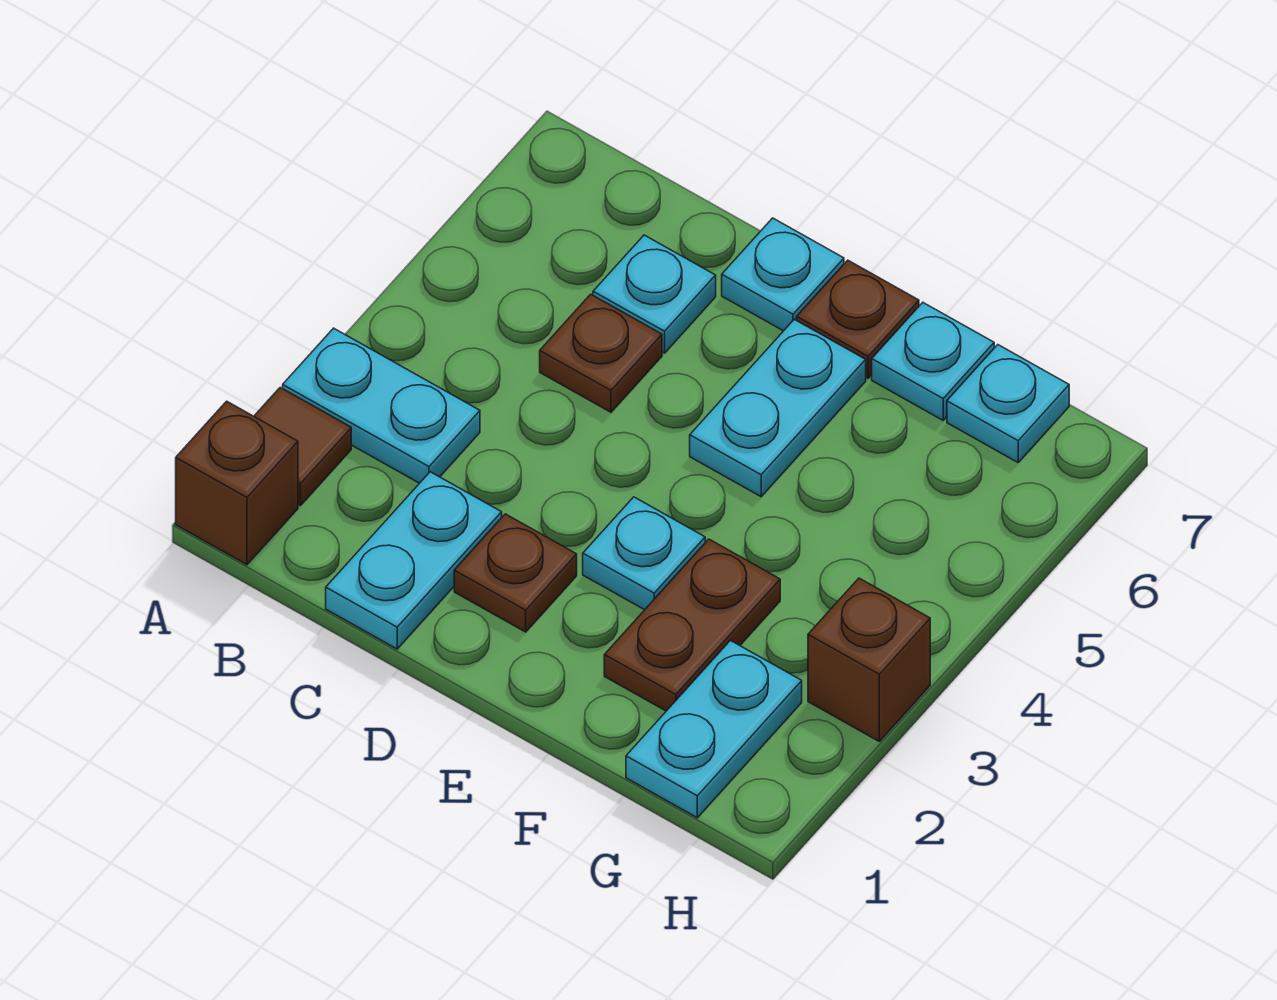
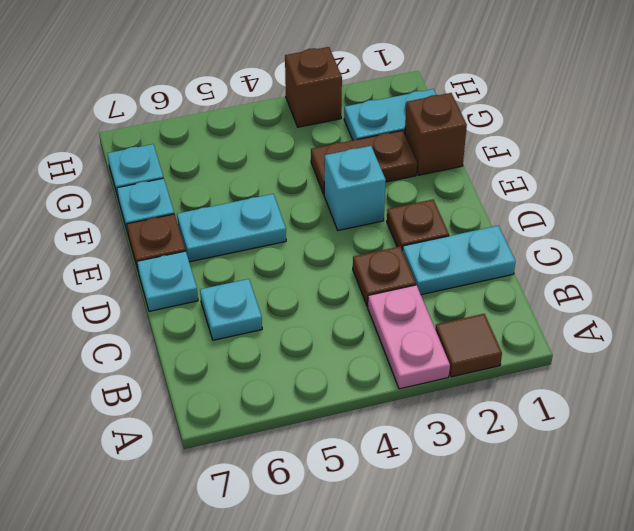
brown 1x1 brick [176,401,298,565] -> brown 1x1 brick moved to [405,93,467,175]
cyan 1x2 plate [283,328,480,483] -> pink 1x2 plate [368,285,450,389]
brown 1x1 plate [540,294,662,412] -> brown 1x1 plate moved to [353,247,416,307]
cyan 1x1 plate [583,497,705,610] -> cyan 1x1 brick [324,146,386,230]

